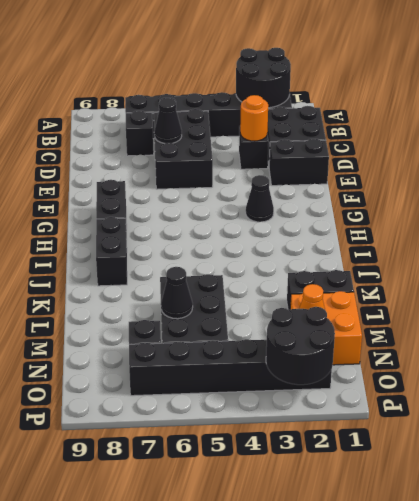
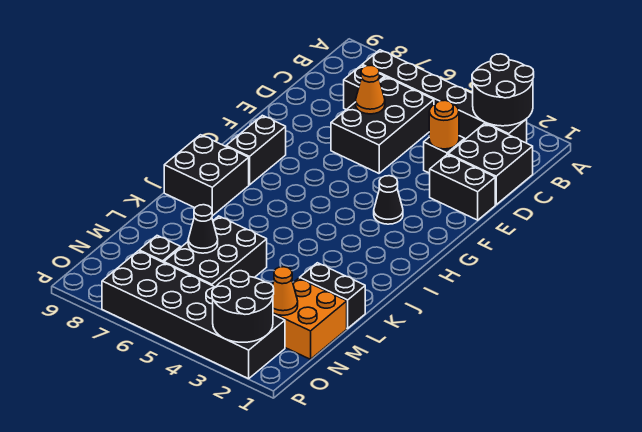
black 1x1 cone [154,98,182,144] -> orange 1x1 cone [356,65,385,114]
black 1x2 brick [96,217,127,286] -> black 2x2 brick [164,135,249,216]
black 1x6 brick [129,339,332,396] -> black 2x6 brick [102,251,285,379]

